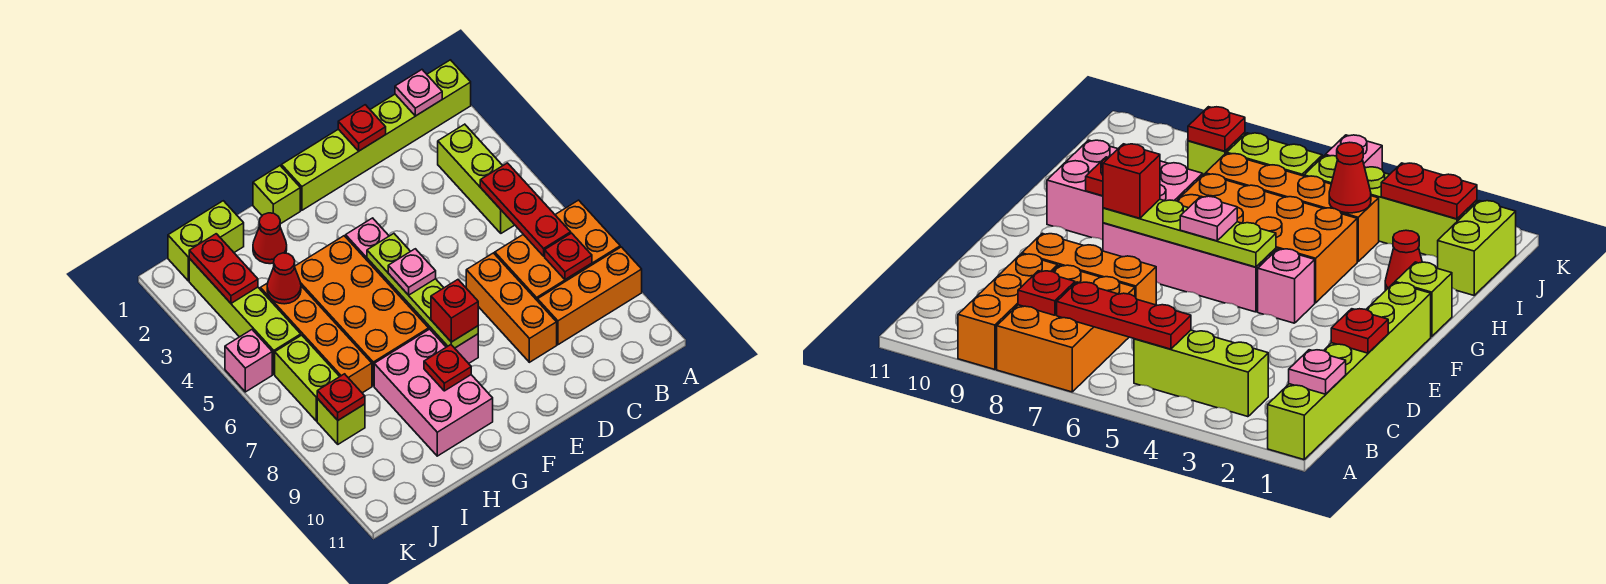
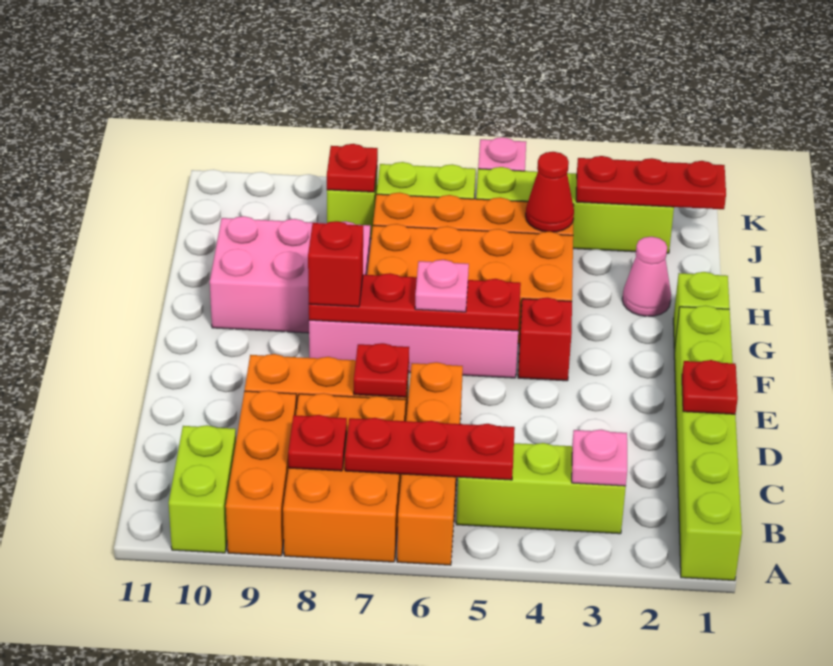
none -> orange 1x4 brick [397,362,463,565]
pink 1x1 plate [395,70,442,116] -> pink 1x1 plate moved to [572,430,627,486]
pink 1x1 brick [346,218,389,260] -> red 1x1 brick [518,298,572,381]
lime 1x4 plate [367,234,478,348] -> red 1x4 plate [309,273,521,331]
red 1x1 plate [424,345,471,391] -> red 1x1 plate moved to [354,343,409,397]
red 1x1 cone [253,213,287,264] -> pink 1x1 cone [622,237,671,316]
lime 1x2 brick [168,201,244,281] -> lime 1x2 brick moved to [169,425,236,553]
red 1x2 plate [189,234,258,303] -> red 1x3 plate [576,156,726,209]

